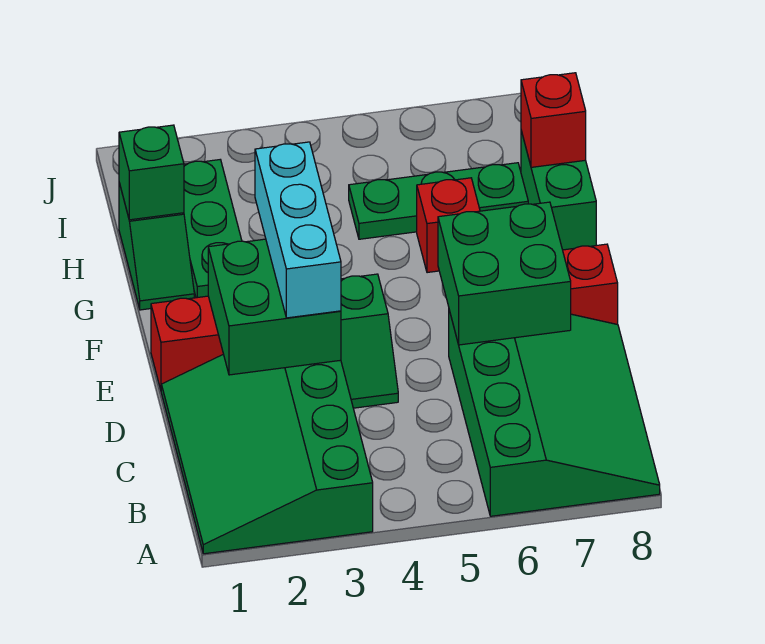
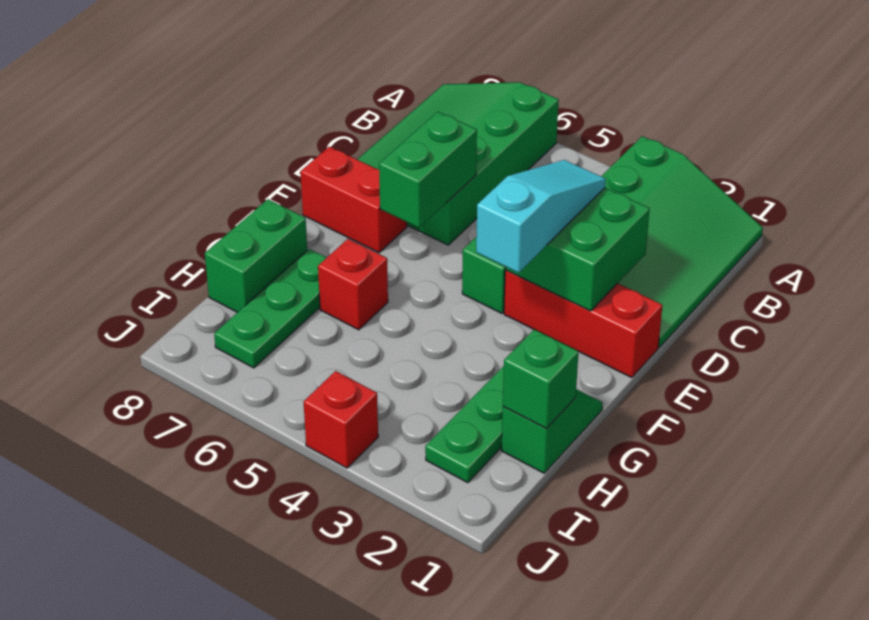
cyan 1x3 brick [255,142,341,318] -> cyan 1x3 slope [476,160,606,273]
green 2x2 brick [438,202,571,345] -> green 1x2 brick [379,112,477,228]
green 1x3 plate [349,163,528,239] -> green 1x3 plate turned to [214,249,327,368]
red 1x1 brick [521,73,586,167] -> red 1x1 brick moved to [304,371,378,468]

